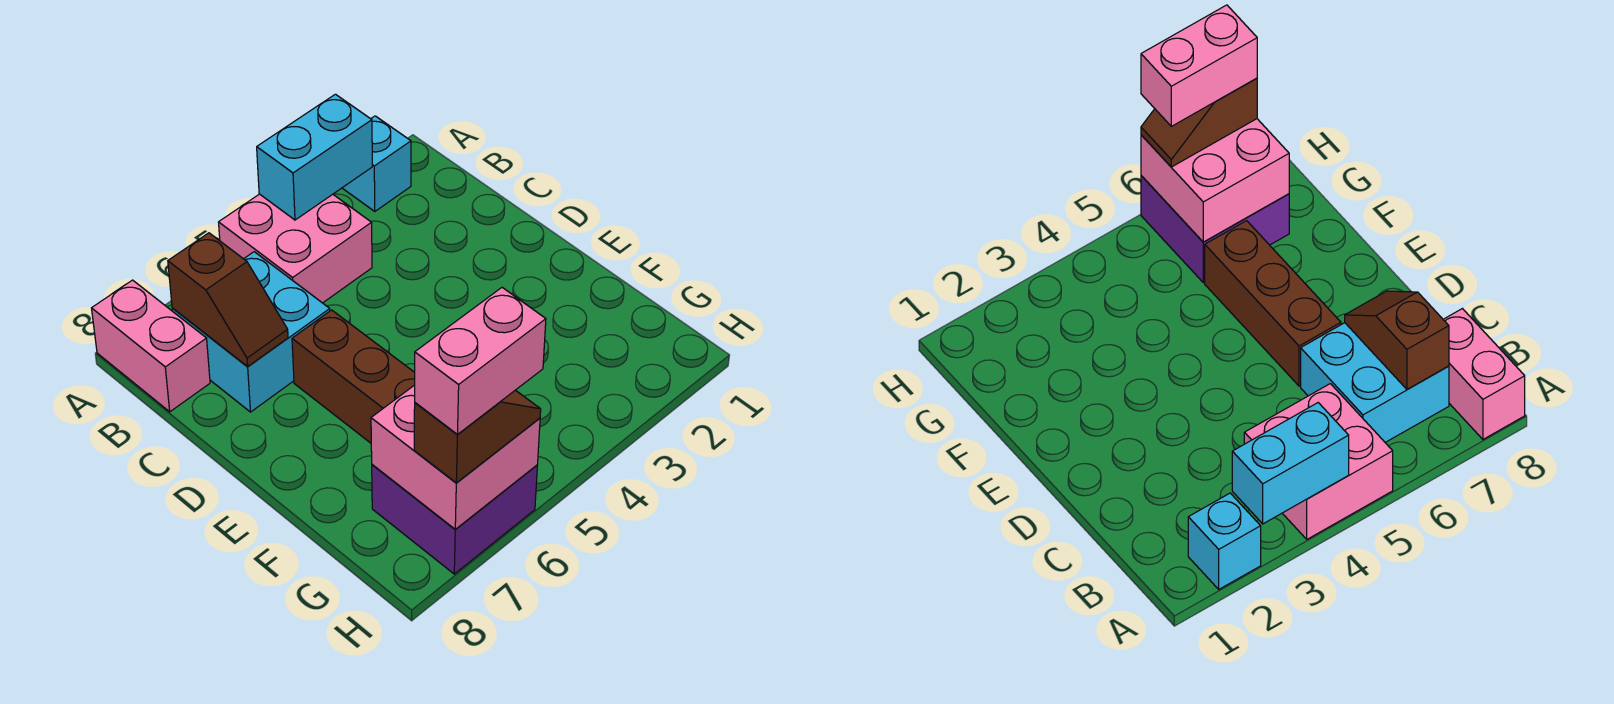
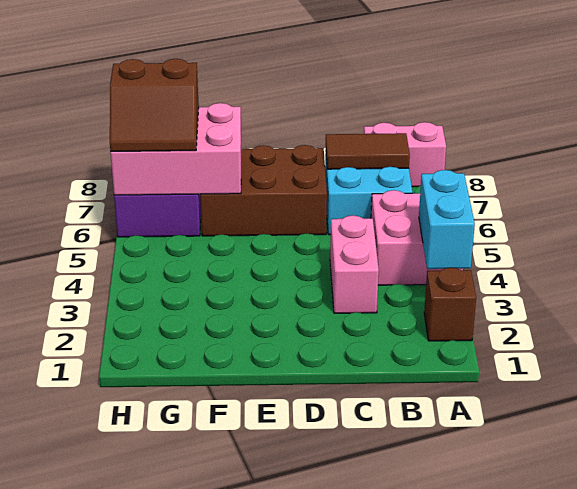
cyan 1x1 brick [343,116,411,211] -> brown 1x1 brick [424,268,476,341]
brown 1x2 slope [168,233,288,366] -> brown 1x2 tile [326,133,410,169]
brown 1x3 brick [292,310,415,443] -> brown 2x3 brick [200,145,327,236]
pink 2x2 brick [371,385,540,529] -> pink 2x3 brick [111,103,241,195]
brown 1x2 slope [414,390,541,483] -> brown 2x2 slope [110,59,199,152]
pink 1x2 brick [415,288,546,434] -> pink 1x2 brick moved to [330,215,379,313]

